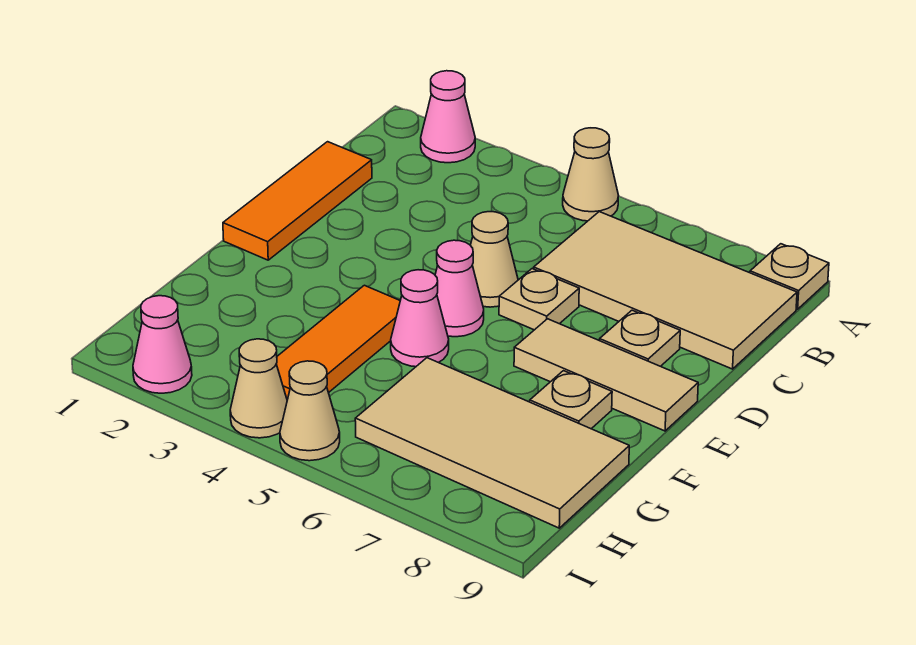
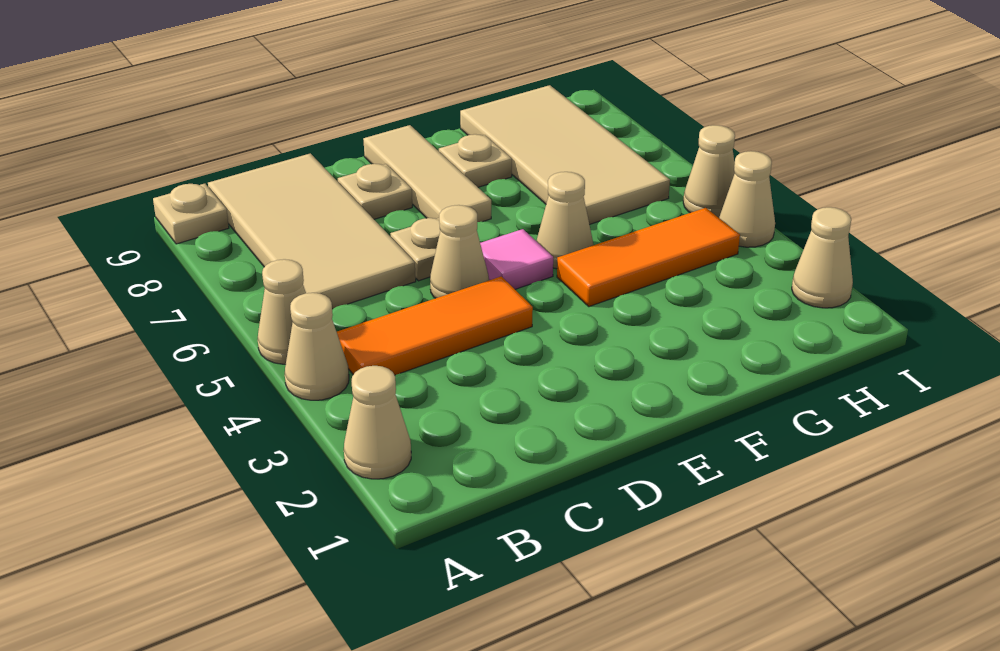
pink 1x1 cone [421,71,475,163] -> tan 1x1 cone [344,366,411,479]
none -> tan 1x1 cone [285,293,349,400]
orange 1x3 tile [223,142,372,260] -> orange 1x3 tile moved to [337,276,533,375]
pink 1x1 cone [435,240,484,337] -> pink 1x1 tile [480,229,553,289]
pink 1x1 cone [391,270,449,367] -> tan 1x1 cone [537,172,593,269]
pink 1x1 cone [133,296,192,393] -> tan 1x1 cone [792,207,853,308]

